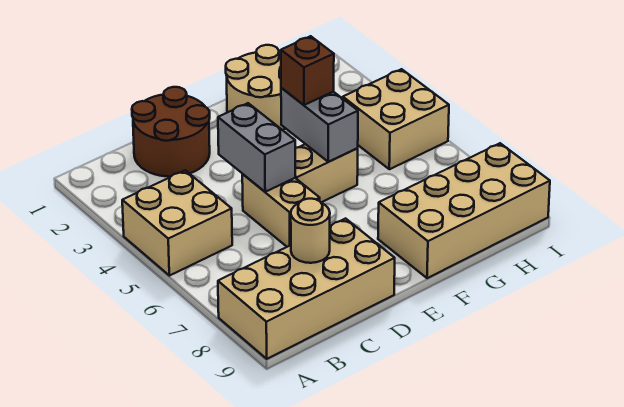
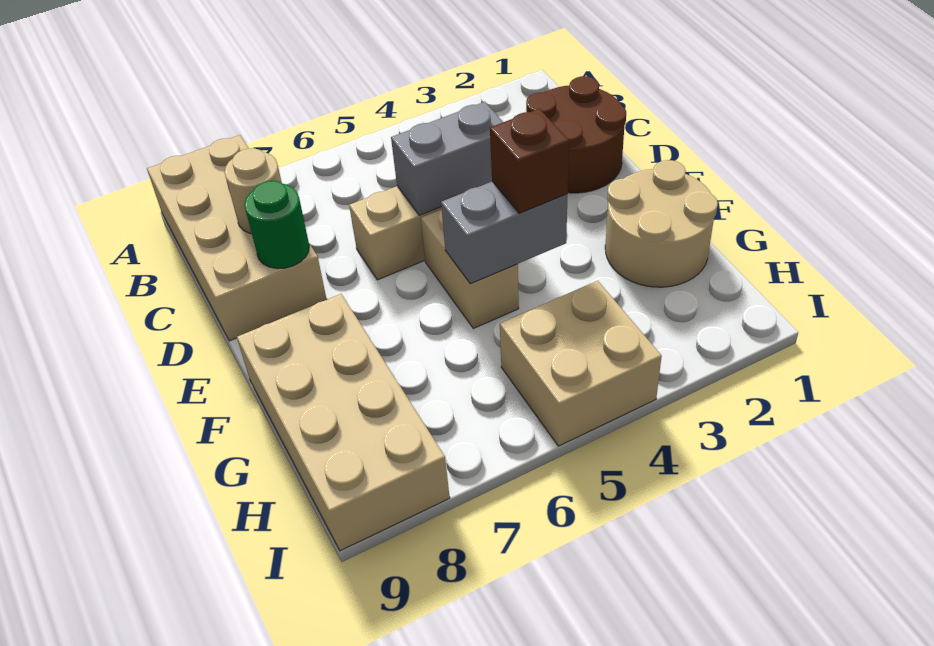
tan 2x2 brick [122,170,232,276] -> none
none -> green 1x1 round brick [244,181,309,269]

